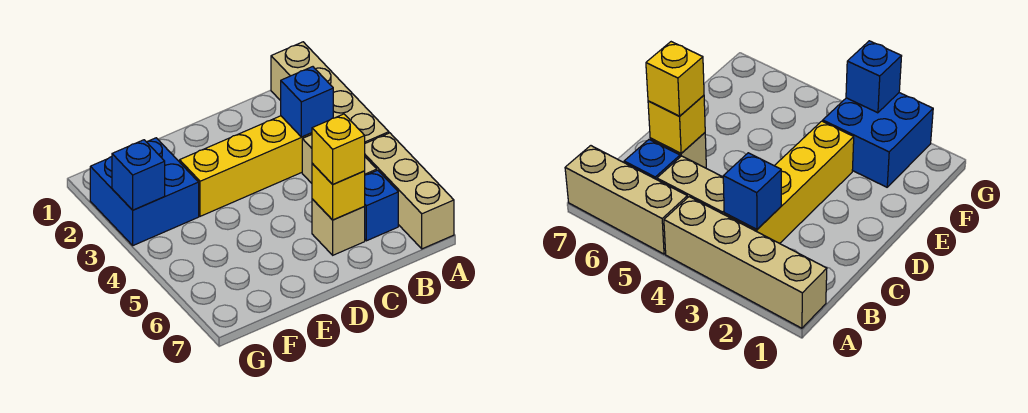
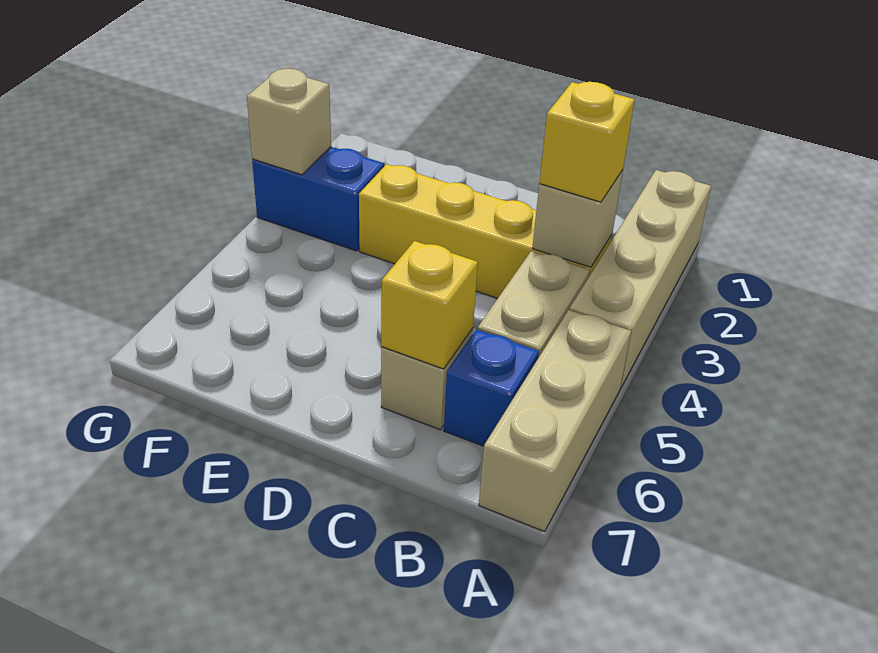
blue 1x1 brick [281,67,333,137] -> tan 1x1 brick [532,170,623,267]
yellow 1x1 brick [312,114,365,184] -> yellow 1x1 brick moved to [539,82,635,202]
blue 2x2 brick [90,138,199,245] -> blue 1x2 brick [252,147,384,251]
blue 1x1 brick [112,140,165,210] -> tan 1x1 brick [247,69,331,175]

